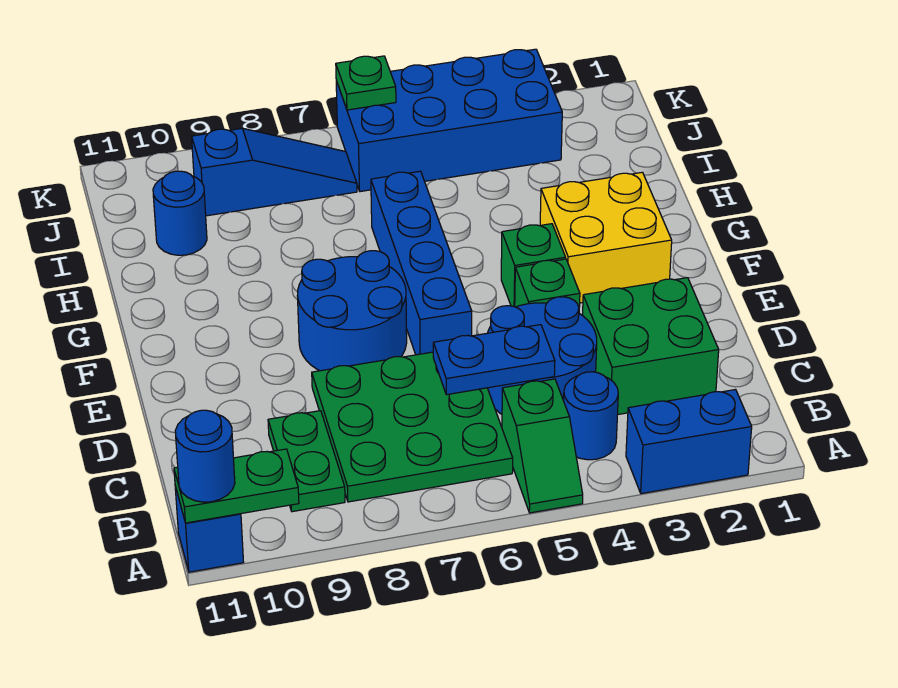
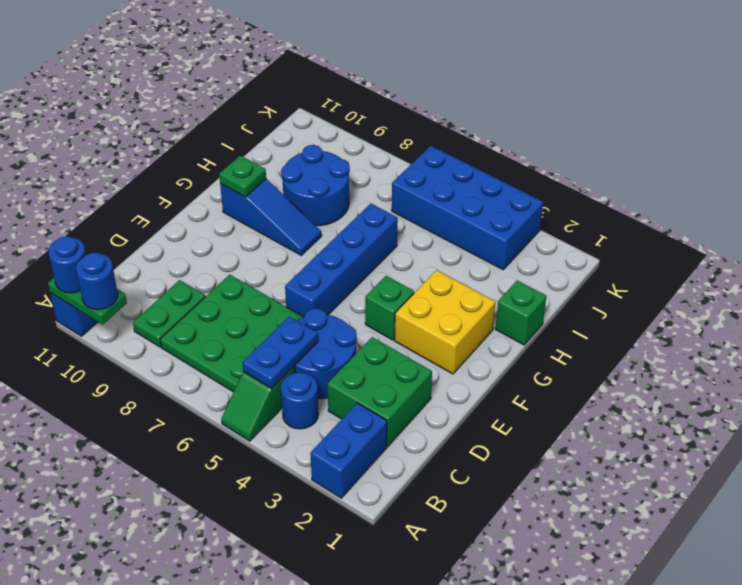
blue 1x2 brick [626,389,752,494] -> blue 1x2 brick turned to [310,403,387,498]
blue 1x2 plate [433,325,555,395] -> blue 1x2 plate turned to [242,316,318,388]
green 1x1 brick [515,259,580,307] -> green 1x1 brick moved to [495,280,546,345]
blue 2x2 round brick [297,251,407,371] -> blue 2x2 round brick moved to [281,145,350,226]
blue 1x1 round brick [153,171,207,255] -> blue 1x1 round brick moved to [76,253,118,310]
blue 1x3 slope [192,128,357,216] -> blue 1x3 slope moved to [220,179,321,255]
green 1x1 plate [336,56,396,110] -> green 1x1 plate moved to [219,156,266,197]

